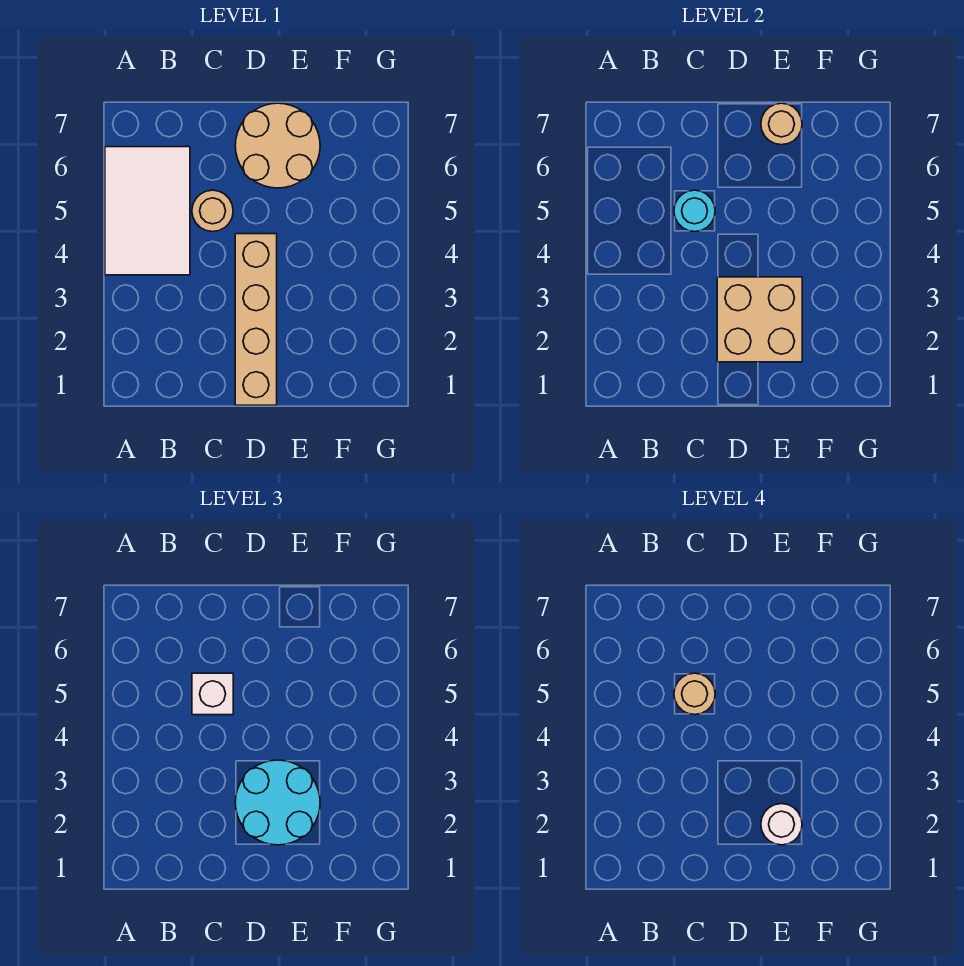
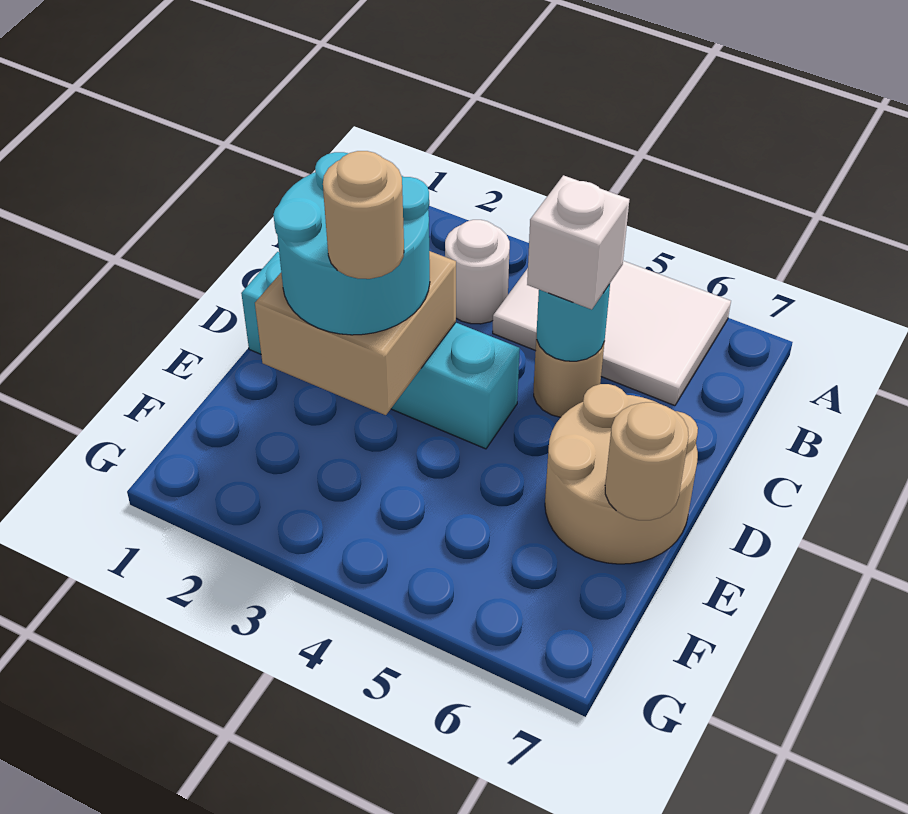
tan 1x1 round brick [674,673,715,715] -> tan 1x1 round brick moved to [323,151,404,279]
tan 1x4 brick [235,234,277,405] -> cyan 1x4 brick [241,252,520,449]
white 1x1 round brick [761,804,802,845] -> white 1x1 round brick moved to [445,220,510,324]

